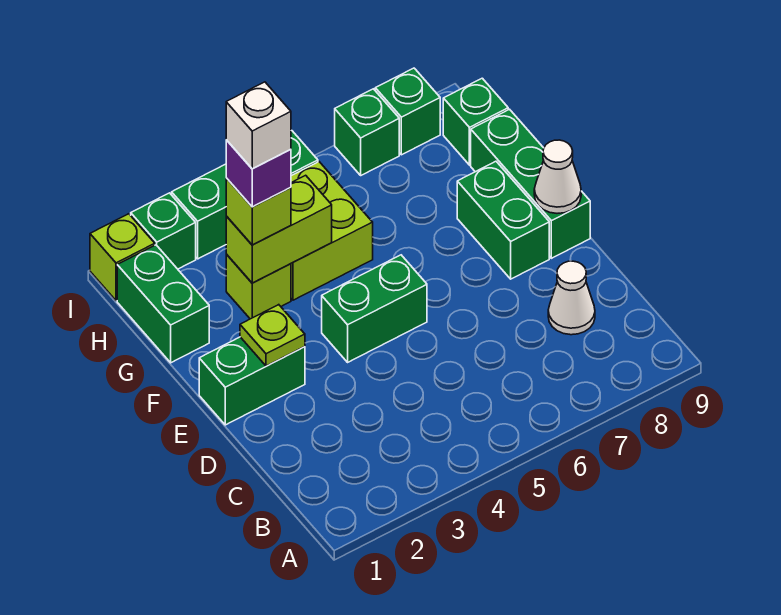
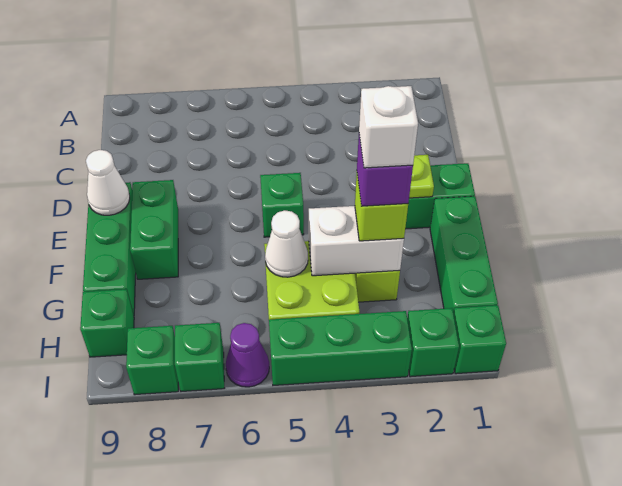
white 1x1 cone [548,261,595,335] -> white 1x1 cone moved to [265,210,308,277]
green 1x2 brick [322,255,427,362] -> green 1x1 brick [260,173,304,237]
green 1x2 brick [117,245,209,363] -> green 1x3 brick [430,196,498,313]
lime 1x2 brick [226,175,332,283] -> white 1x2 brick [309,206,404,276]
lime 1x1 brick [90,214,155,301] -> green 1x1 brick [453,305,506,374]
none -> purple 1x1 cone [226,323,269,387]

